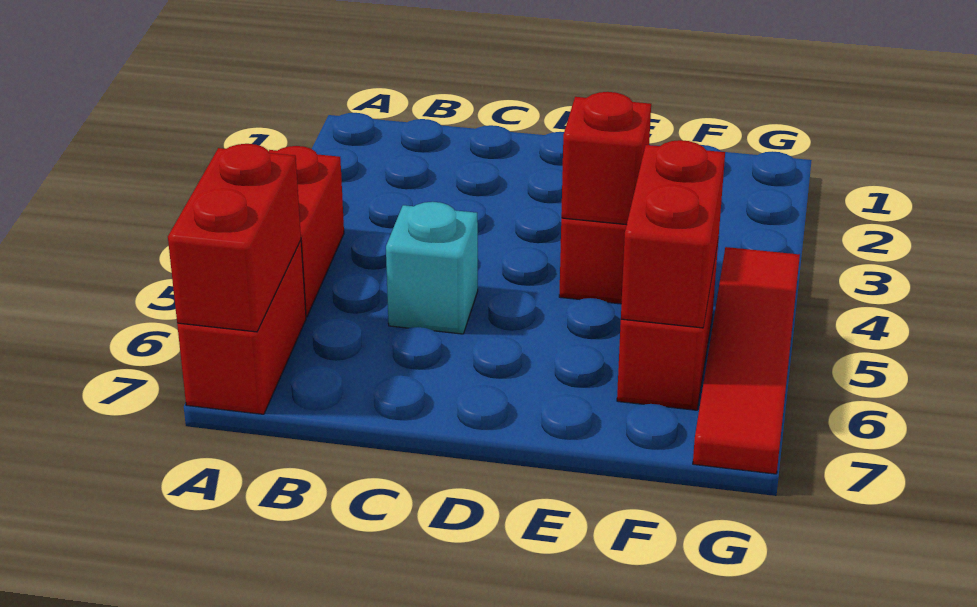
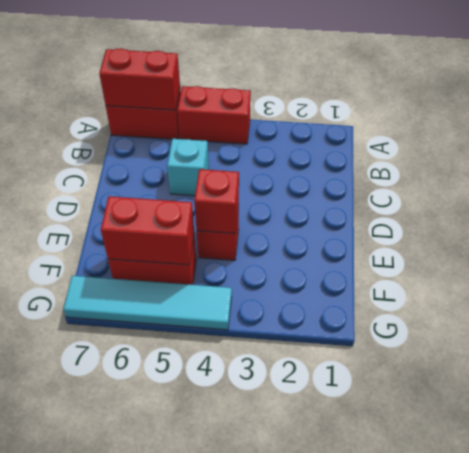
red 1x4 tile [693,247,800,474] -> cyan 1x4 tile [63,276,232,330]

